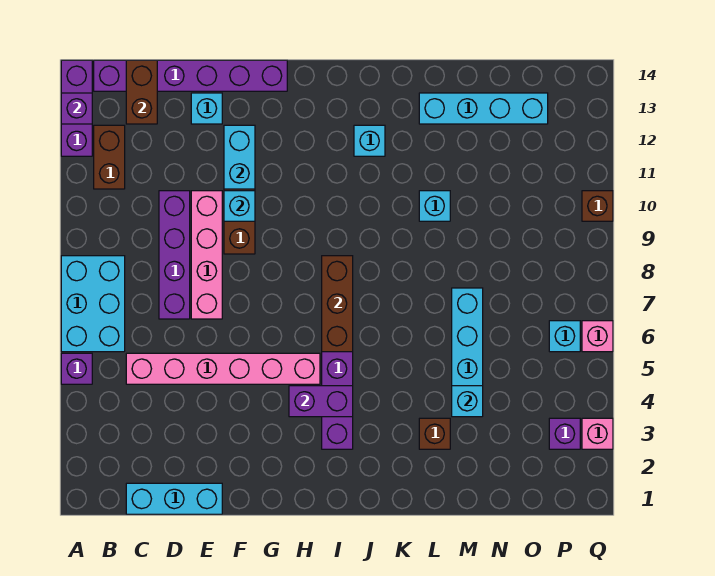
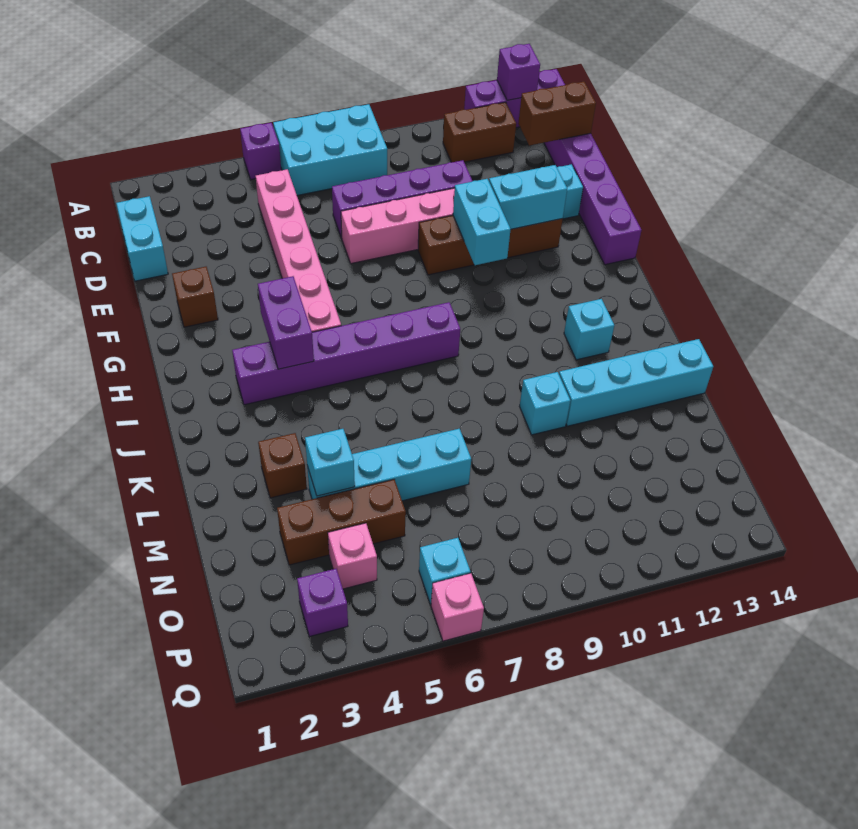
cyan 1x3 brick [126,483,222,514] -> cyan 1x2 brick [116,196,168,281]
cyan 1x1 brick [224,191,255,221] -> cyan 1x2 brick [453,179,511,265]
brown 1x3 brick [322,256,353,352] -> brown 1x3 brick moved to [277,480,406,565]
cyan 1x4 brick [419,93,548,124] -> cyan 1x4 brick turned to [559,339,713,426]
pink 1x1 brick [582,418,613,449] -> pink 1x1 brick moved to [328,523,377,589]
brown 1x1 brick [582,191,613,221] -> brown 1x1 brick moved to [172,267,218,327]

